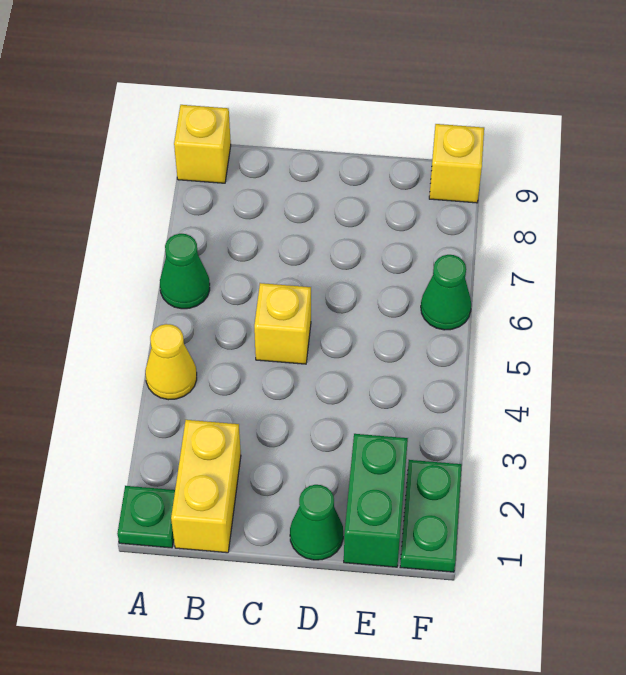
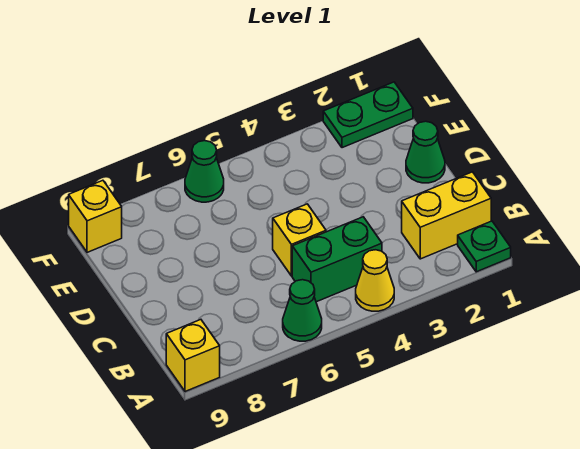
green 1x2 brick [344,434,408,567] -> green 1x2 brick moved to [292,217,382,302]

